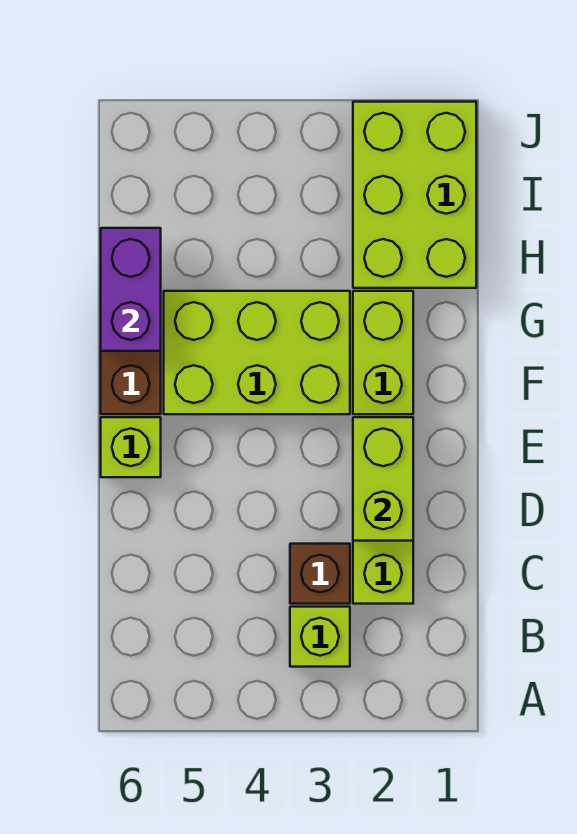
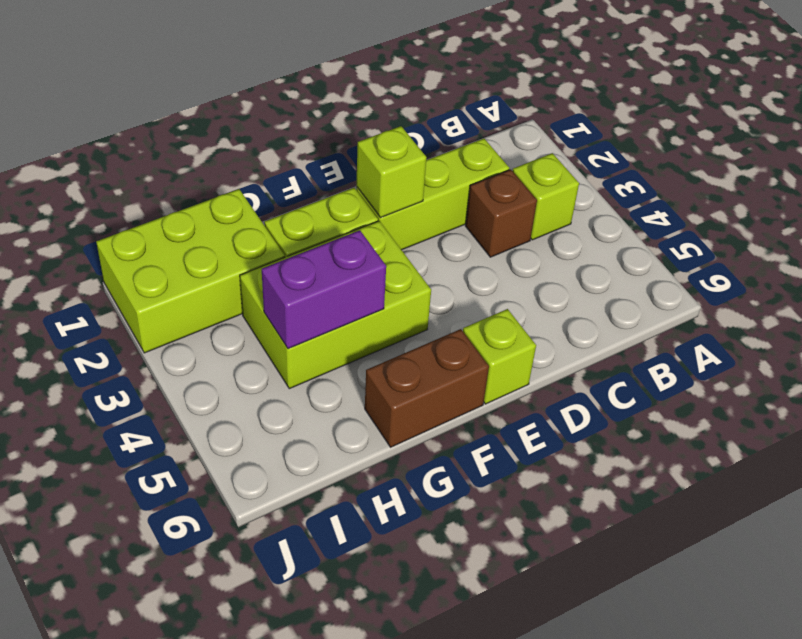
lime 1x2 brick [353,417,413,541] -> lime 1x1 brick [356,126,427,218]
lime 2x3 brick [164,291,350,414] -> lime 2x3 brick turned to [240,221,431,389]
purple 1x2 brick [101,228,161,351] -> purple 1x2 brick moved to [262,230,386,349]

